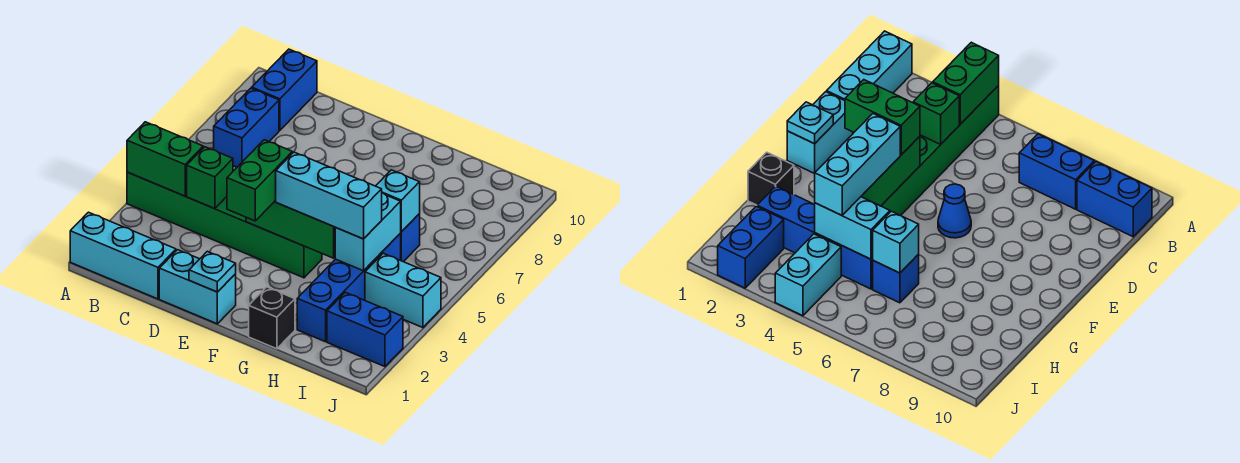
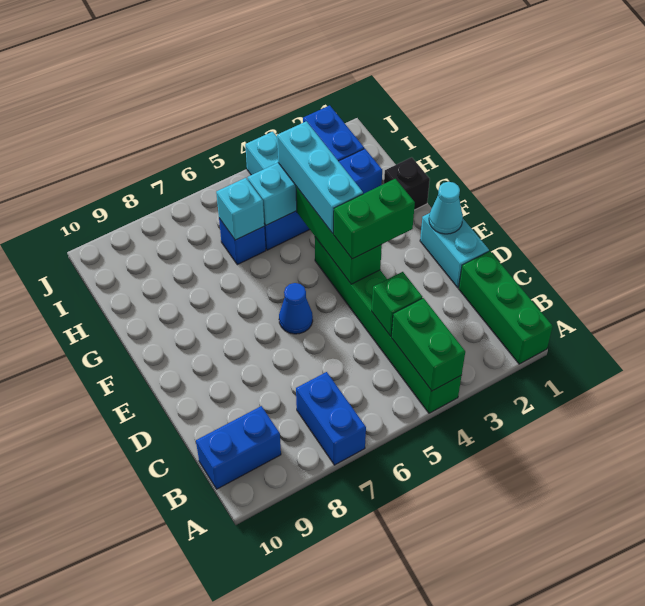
cyan 1x3 brick [70,212,176,299] -> green 1x3 brick [459,251,553,364]
blue 1x2 brick [214,88,279,167] -> blue 1x2 brick turned to [296,372,366,465]
cyan 1x1 plate [189,251,236,292] -> cyan 1x1 cone [429,182,463,234]

